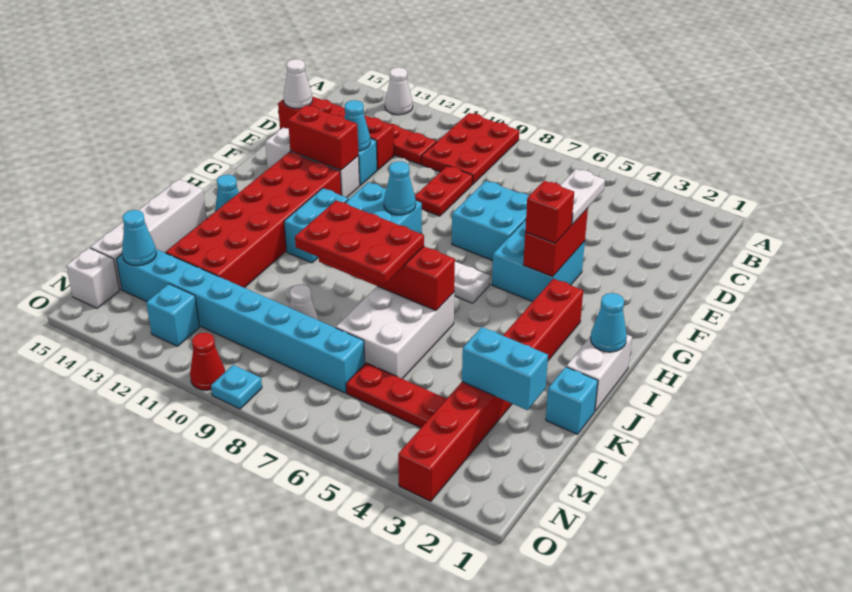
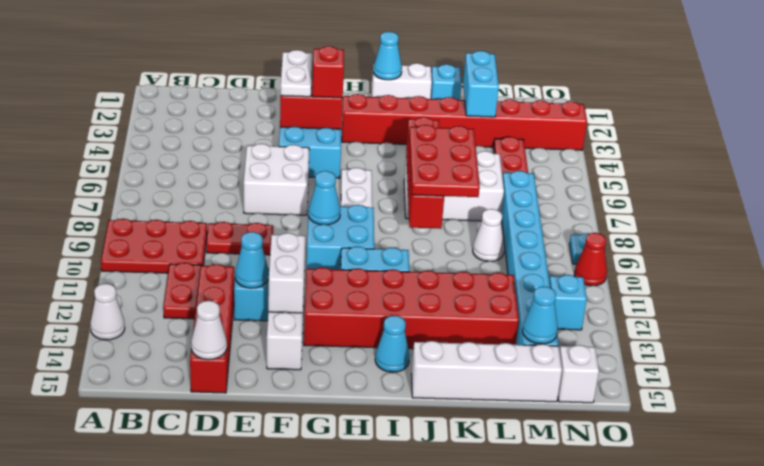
white 1x2 plate [561,169,605,225] -> white 1x2 plate turned to [281,50,312,97]
cyan 2x2 brick [452,181,529,261] -> white 2x2 brick [244,144,309,215]
red 1x2 brick [288,105,358,170] -> white 1x2 brick [268,233,305,313]

